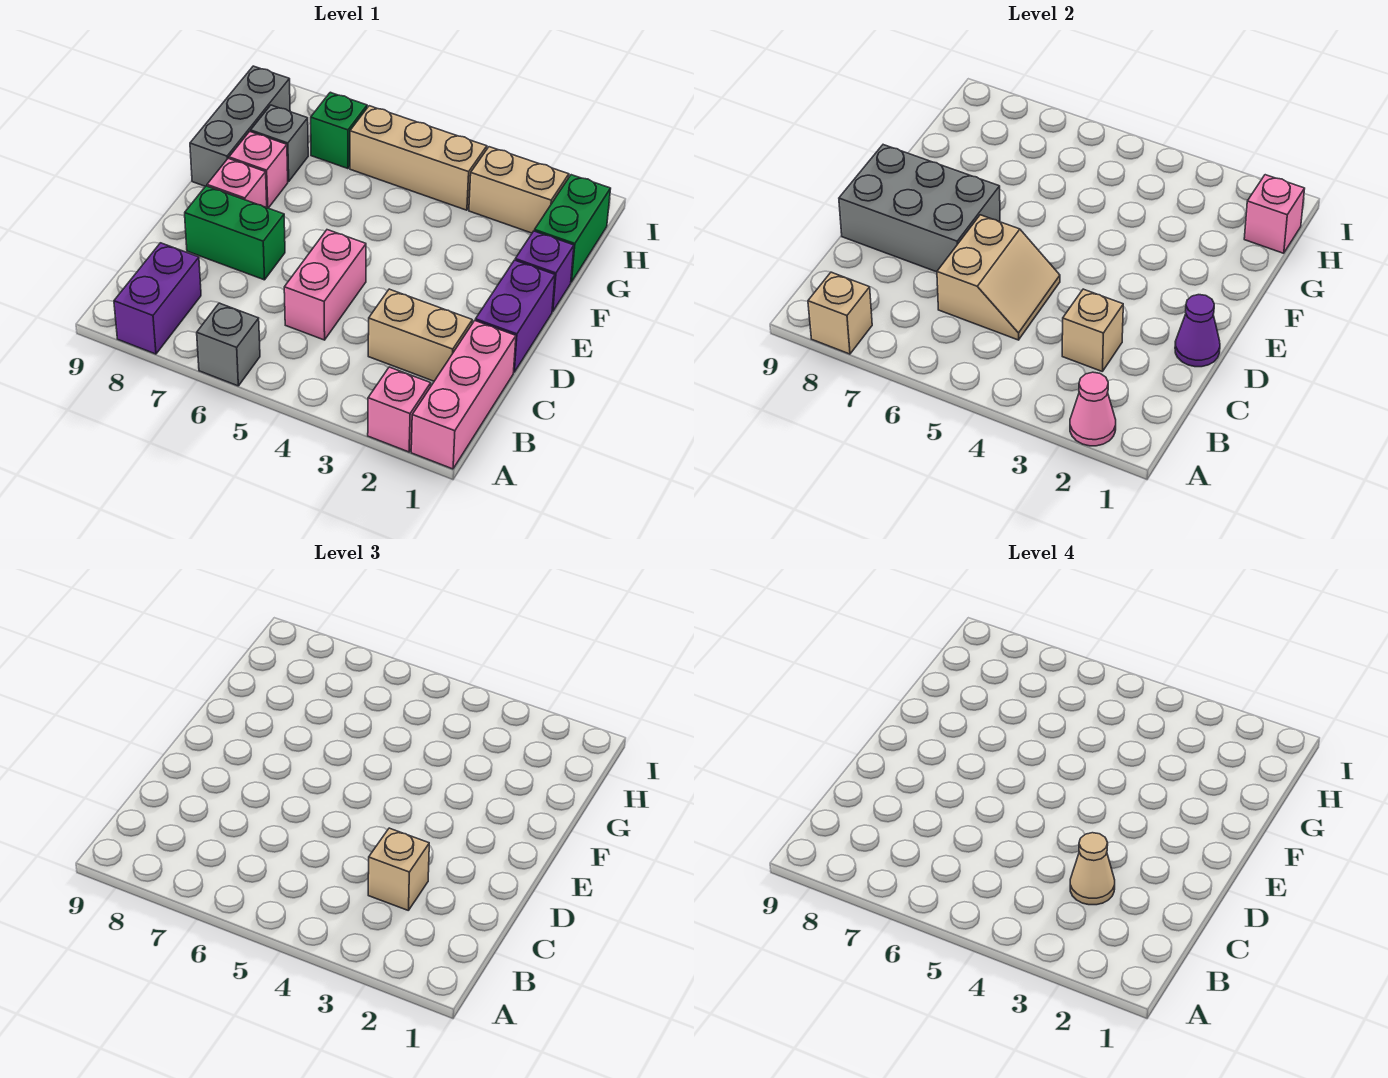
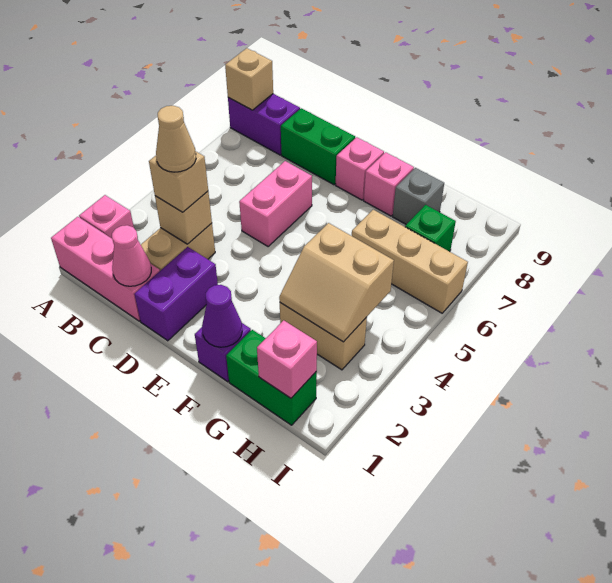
pink 1x1 cone [1070,372,1116,446] -> pink 1x1 cone moved to [112,225,151,286]
grey 1x1 brick [197,303,260,386] -> none
pink 1x2 brick [284,230,366,340] -> pink 1x2 brick turned to [239,161,312,246]
tan 2x2 slope [937,215,1060,340] -> tan 2x2 slope moved to [279,223,394,342]
purple 1x2 brick [475,260,555,372] -> purple 1x2 brick turned to [134,247,218,341]
purple 1x1 cone [1175,295,1220,367] -> purple 1x1 cone moved to [202,285,242,347]
green 1x2 brick [185,186,285,280] -> green 1x2 brick turned to [281,108,355,185]
grey 2x3 brick [839,145,1000,272] -> none
grey 1x3 brick [190,66,290,186] -> none
tan 1x2 brick [469,147,569,233] -> tan 1x2 brick turned to [280,303,367,370]
tan 1x3 brick [350,106,487,210] -> tan 1x3 brick turned to [352,210,468,313]

